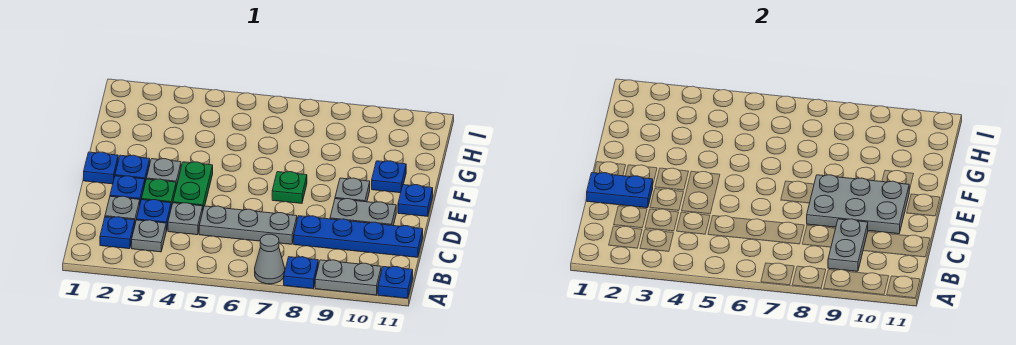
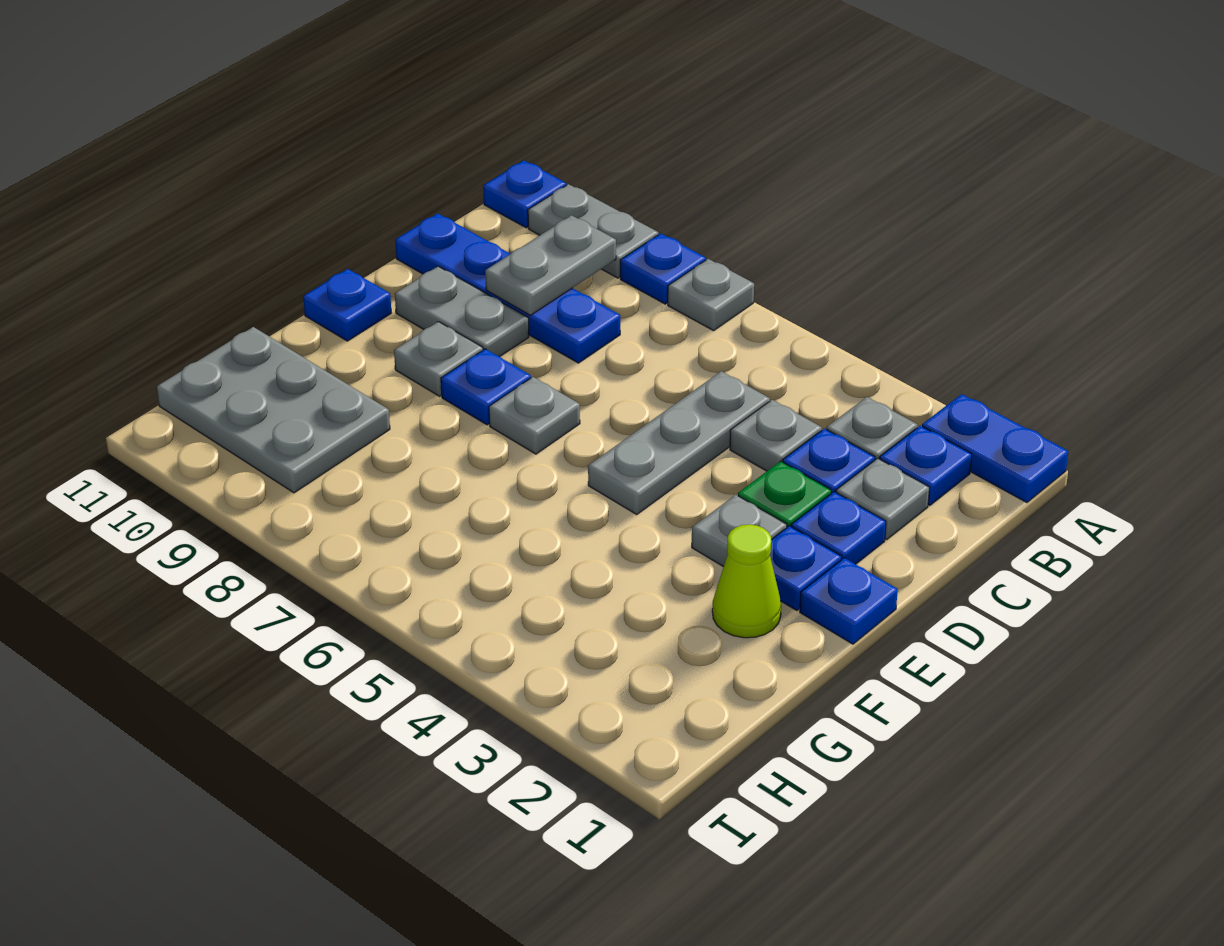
grey 1x1 cone [255,234,285,284] -> grey 1x1 plate [668,259,754,331]
grey 1x3 plate [199,206,297,244] -> grey 1x3 plate turned to [588,371,770,514]
blue 1x2 plate [587,173,653,208] -> blue 1x2 plate moved to [922,394,1068,503]
green 1x2 plate [173,162,213,209] -> none
grey 2x3 plate [807,175,909,234] -> grey 2x3 plate moved to [157,327,390,493]
green 1x1 plate [272,172,307,203] -> grey 1x1 plate [489,377,580,454]
none -> lime 1x1 cone [712,524,781,638]
blue 1x1 plate [372,161,406,193] -> blue 1x1 plate moved to [441,349,531,425]

